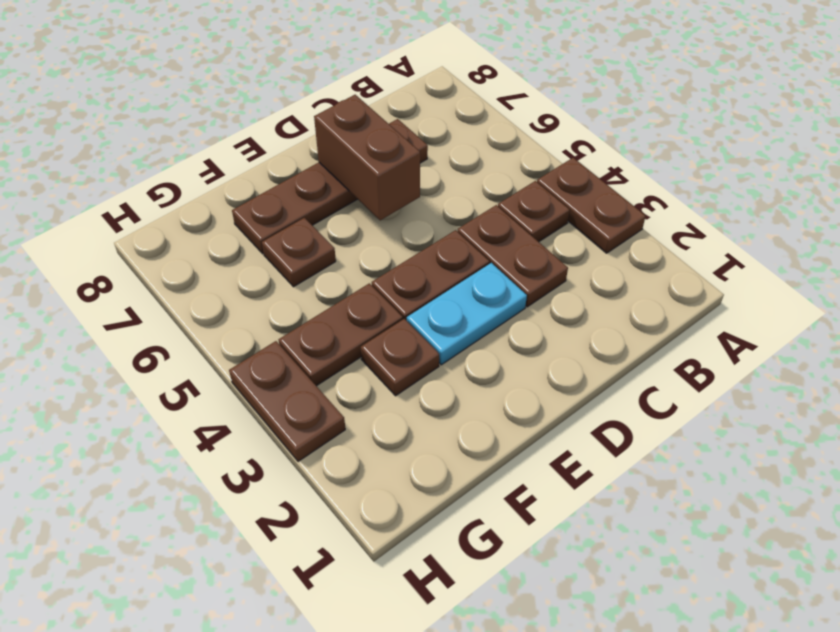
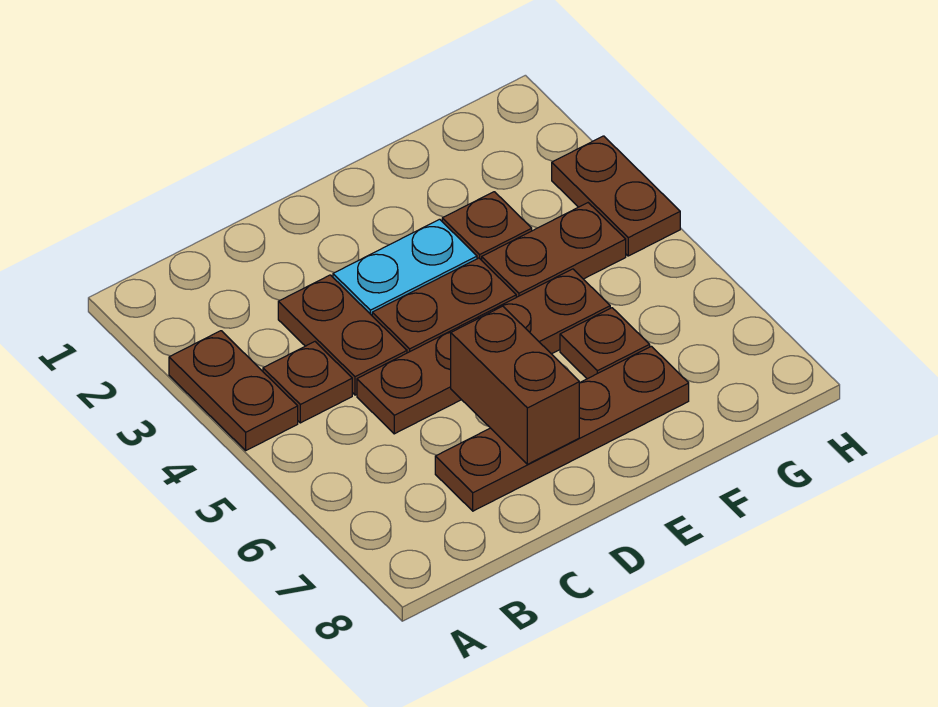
none -> brown 1x4 plate [357,269,610,434]

